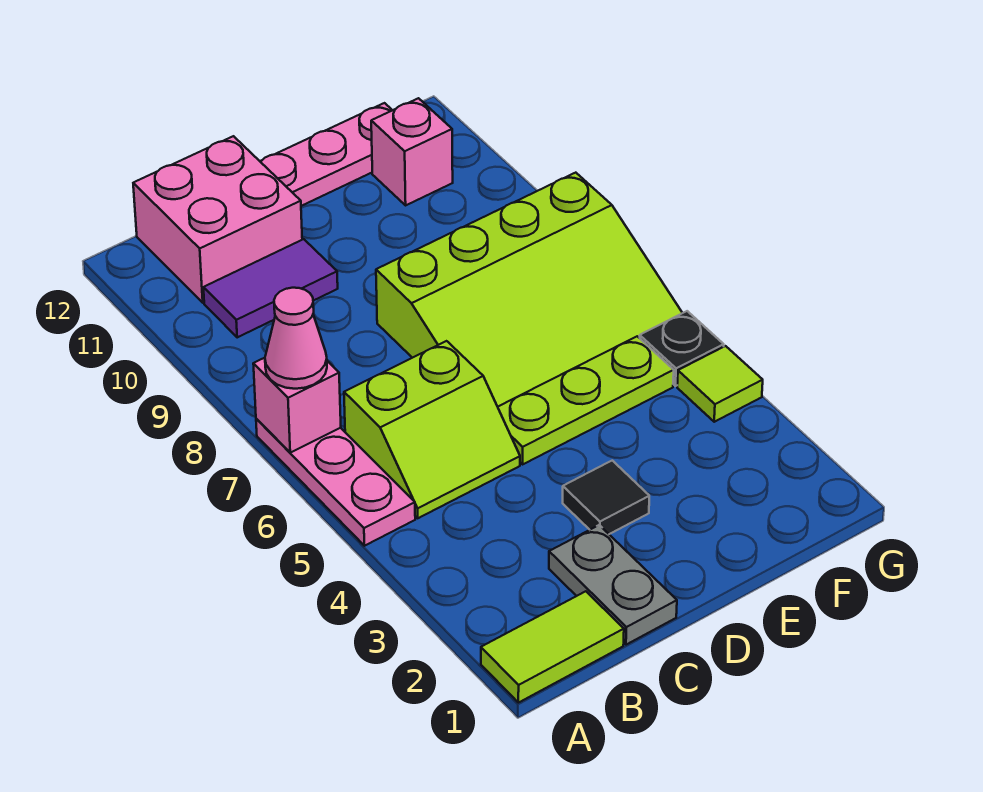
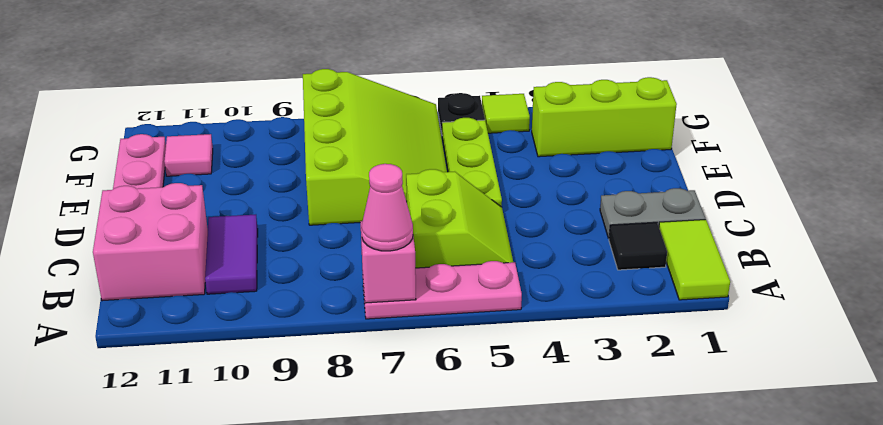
black 1x1 tile [563,461,649,534] -> black 1x1 tile moved to [609,222,667,270]
none -> lime 1x3 brick [532,77,677,157]
pink 1x1 brick [371,98,453,205] -> pink 1x1 tile [164,134,213,176]

